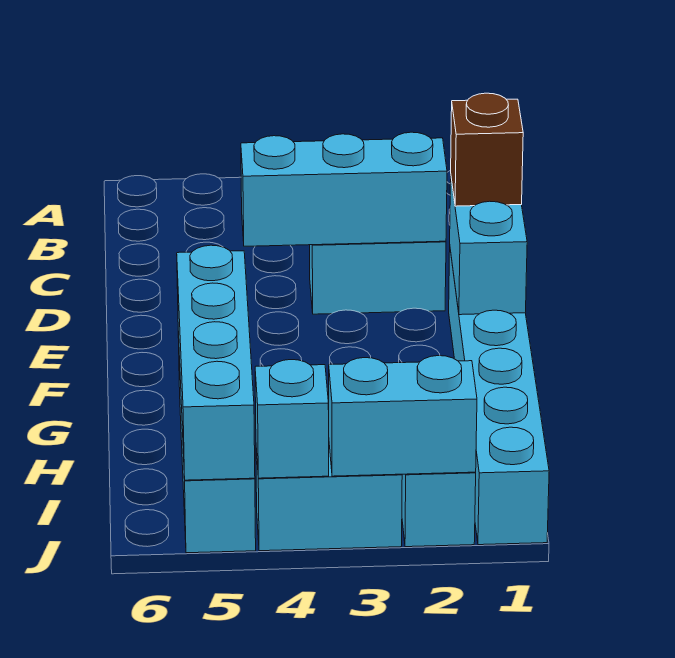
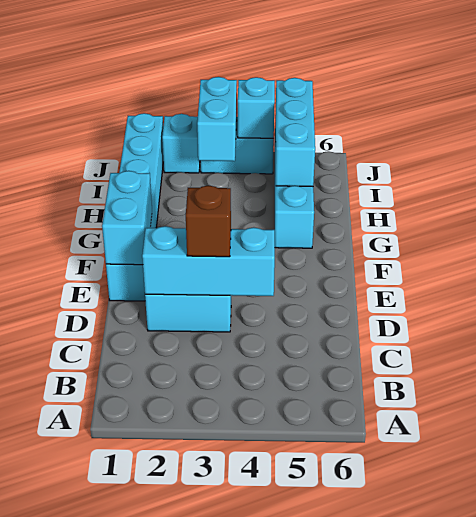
brown 1x1 brick [451,93,523,206] -> brown 1x1 brick moved to [186,186,231,257]
cyan 1x4 brick [177,245,255,480] -> cyan 1x3 brick [275,78,315,186]
cyan 1x2 brick [329,356,477,476] -> cyan 1x2 brick turned to [197,77,237,161]

